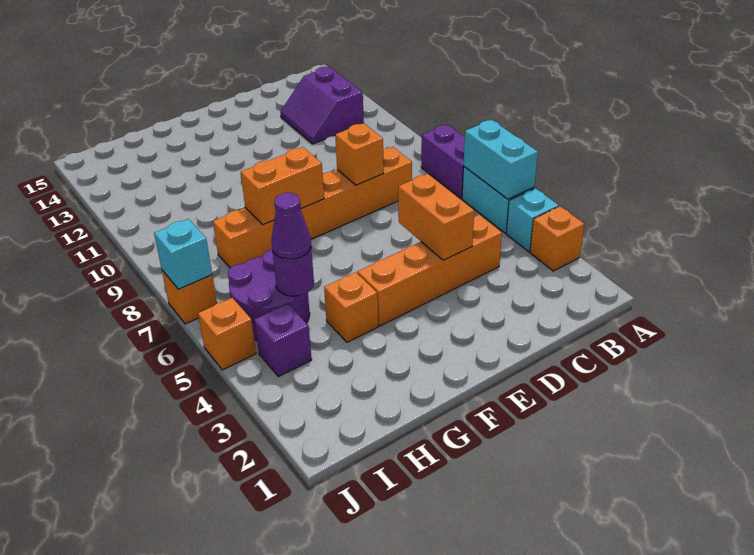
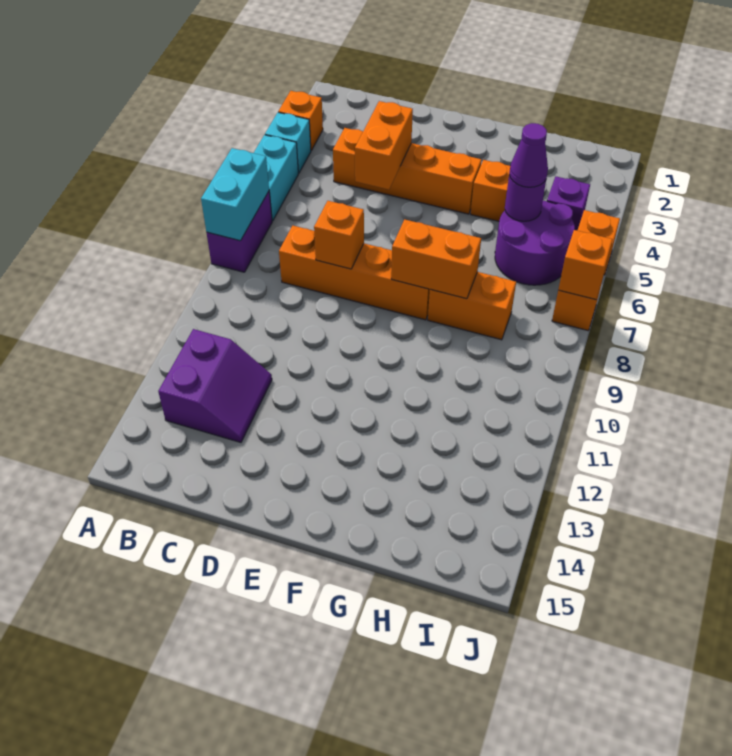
cyan 1x2 brick [464,120,538,199] -> cyan 1x2 brick moved to [201,148,269,241]
cyan 1x1 brick [154,219,212,289] -> orange 1x1 brick [558,230,613,300]

